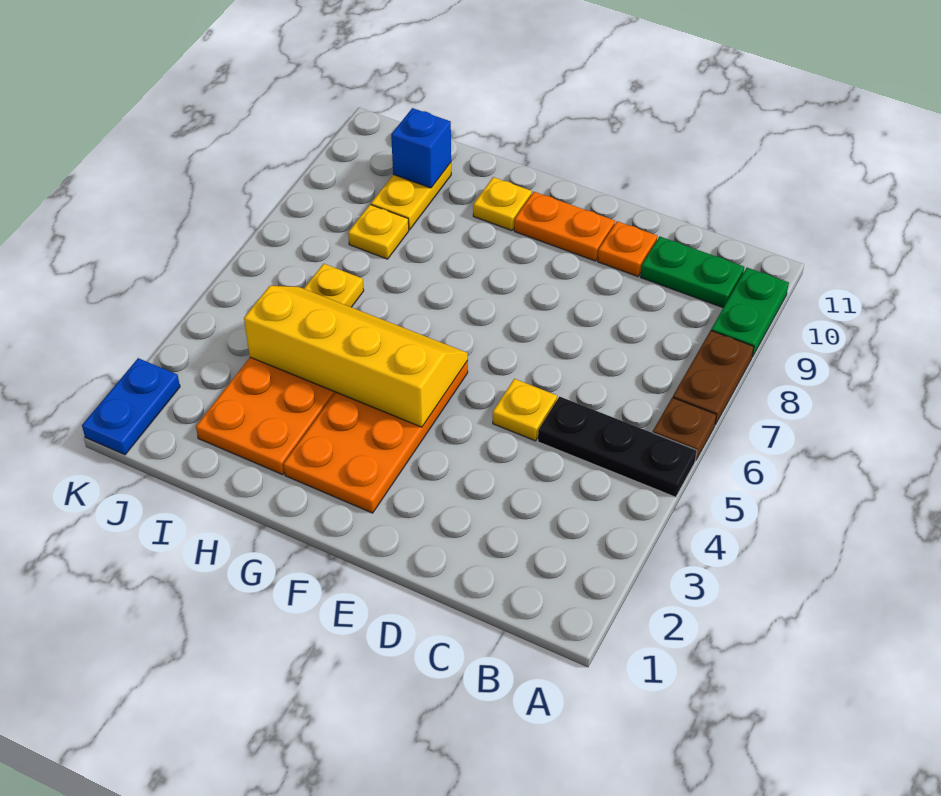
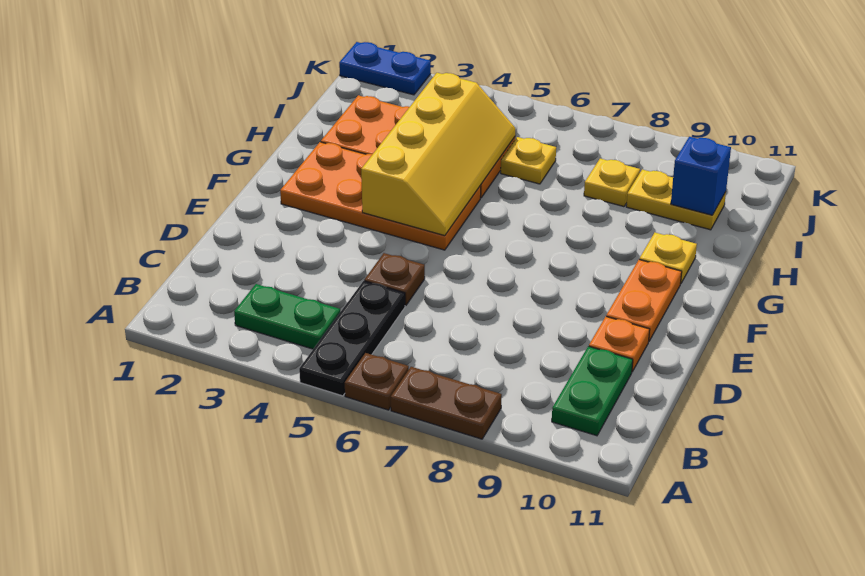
green 1x2 plate [711,268,789,357] -> green 1x2 plate moved to [234,284,340,349]
yellow 1x1 plate [493,379,557,441] -> brown 1x1 plate [364,253,425,306]

